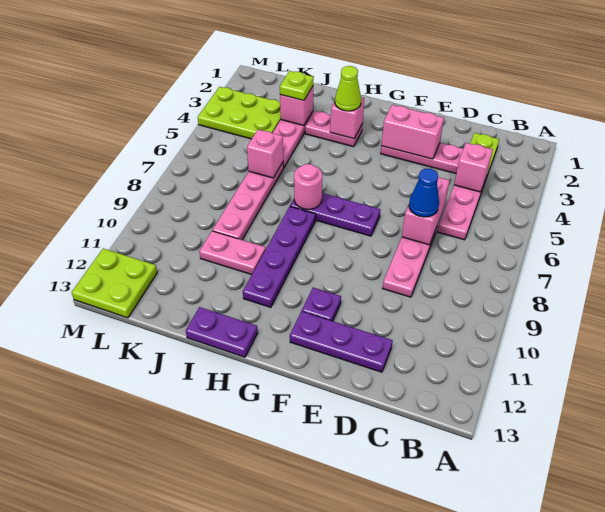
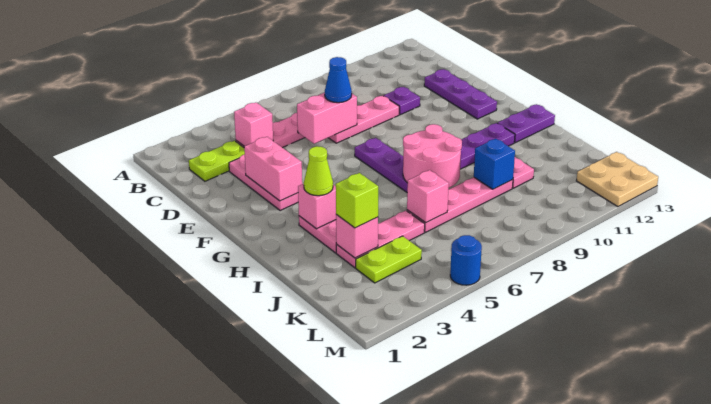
purple 1x1 plate [302,288,341,321] -> purple 1x1 plate moved to [384,87,420,115]
pink 1x1 round brick [294,164,322,209] -> pink 2x2 round brick [403,124,462,188]
purple 1x2 plate [186,307,258,357] -> purple 1x2 plate turned to [498,104,555,143]
lime 1x1 plate [280,71,314,100] -> lime 1x1 brick [336,173,378,228]
none -> blue 1x1 brick [474,139,515,189]
lime 2x3 plate [198,87,281,139] -> lime 1x2 plate [356,236,422,283]
lime 2x2 plate [72,249,157,318] -> tan 2x2 plate [576,152,658,207]
none -> blue 1x1 round brick [450,235,482,285]

